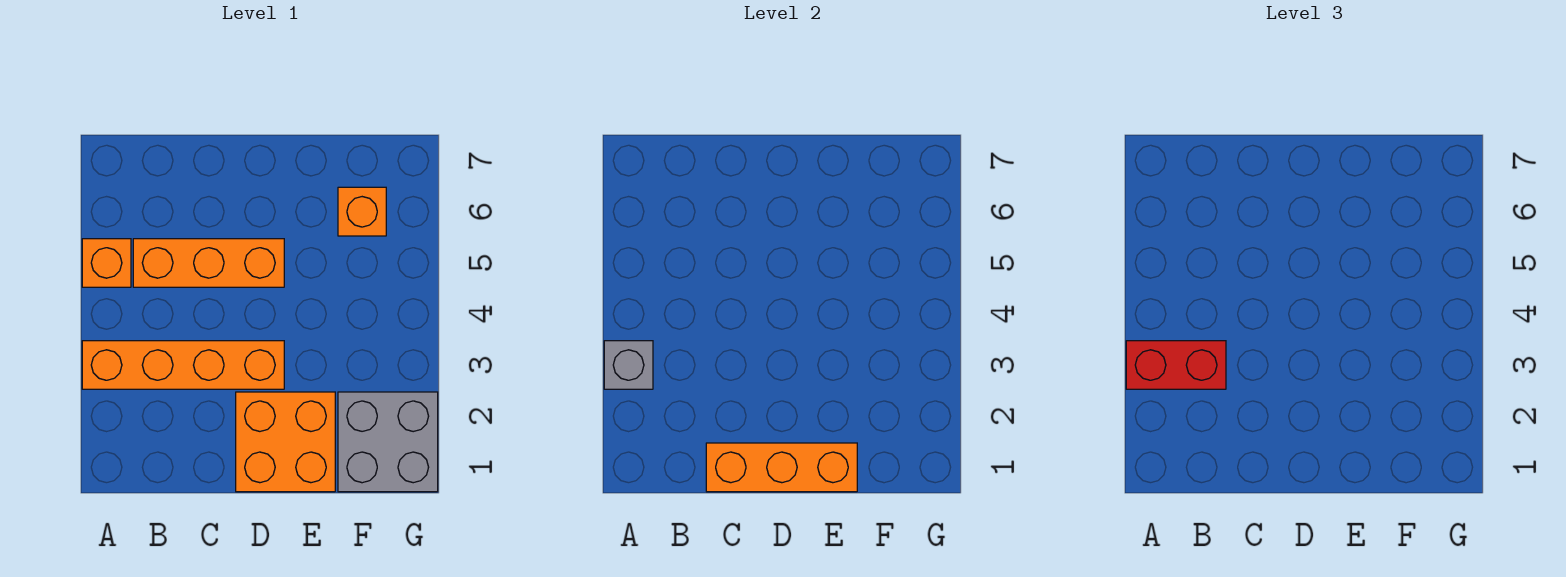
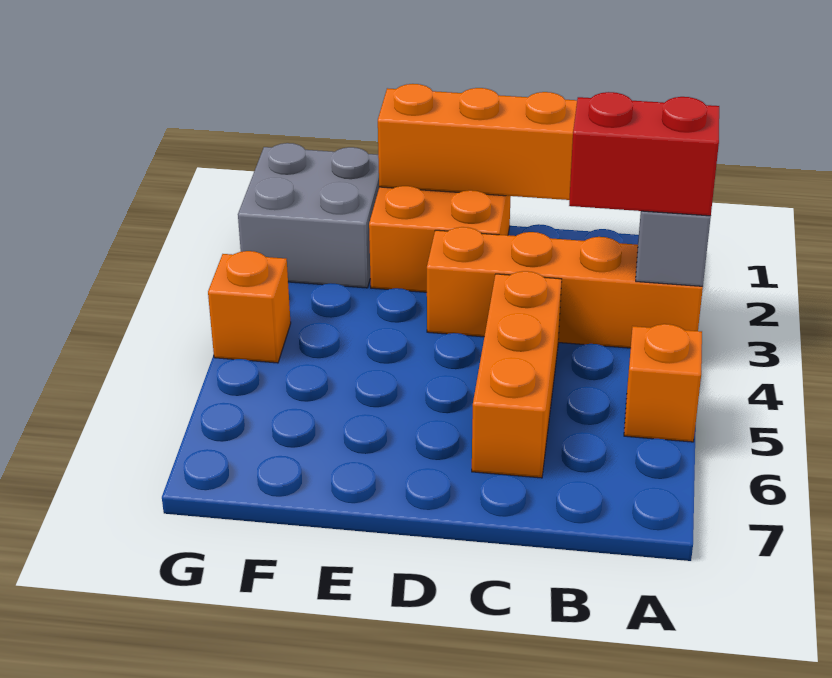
orange 1x3 brick [133,239,284,287] -> orange 1x3 brick turned to [472,271,562,478]
orange 1x1 brick [338,187,386,236] -> orange 1x1 brick moved to [208,251,291,363]

